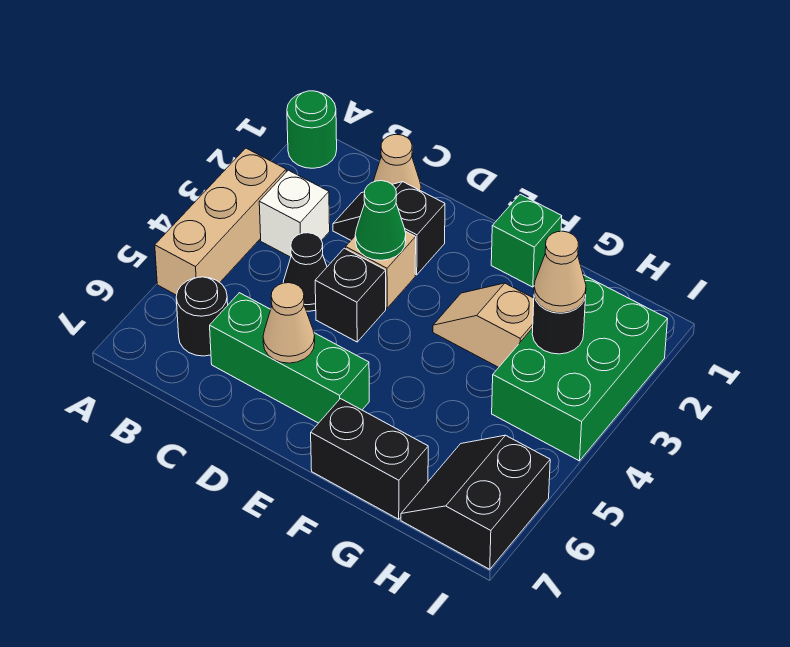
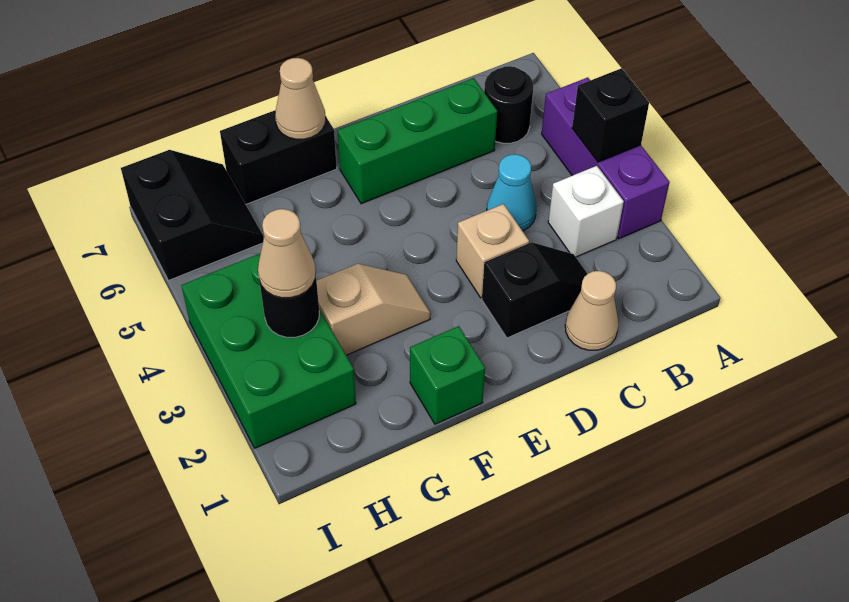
green 1x1 round brick [287,91,337,168] -> none
tan 1x3 brick [155,148,286,295] -> purple 1x3 brick [542,77,670,239]
black 1x1 cone [283,233,327,311] -> cyan 1x1 cone [487,154,536,231]
green 1x1 cone [355,181,406,260] -> none
black 1x1 brick [315,248,386,342] -> black 1x1 brick moved to [572,68,649,162]
tan 1x1 cone [263,283,315,363] -> tan 1x1 cone moved to [275,58,326,139]

